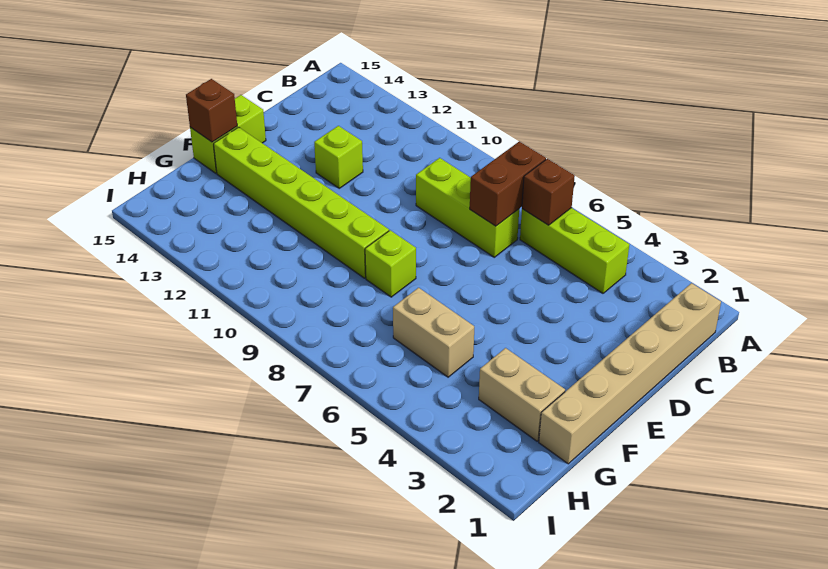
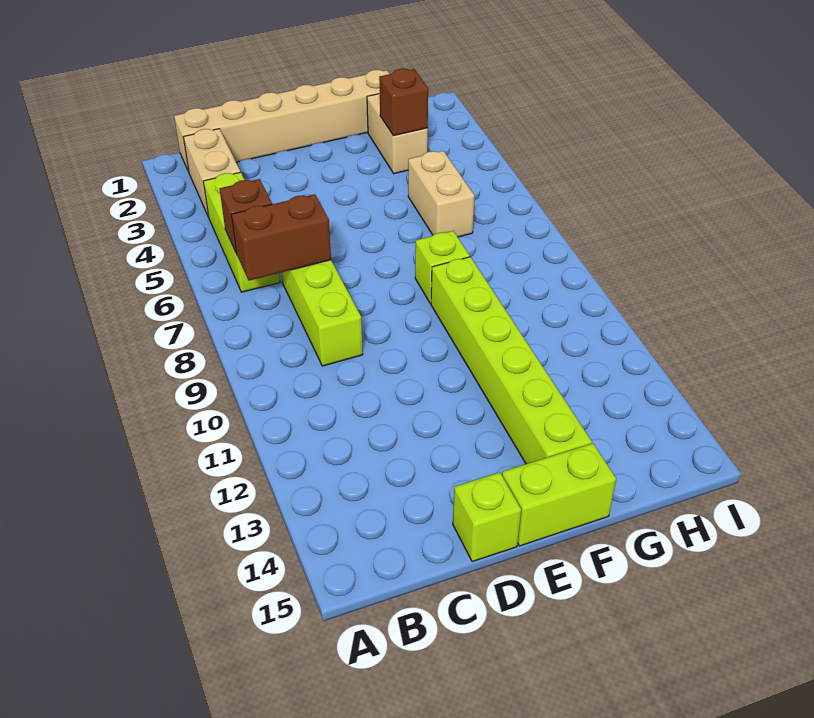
none -> tan 1x2 brick [184,129,240,217]
lime 1x1 brick [314,126,363,188] -> lime 1x1 brick moved to [453,472,521,562]
brown 1x1 brick [186,79,237,142] -> brown 1x1 brick moved to [379,69,428,136]

